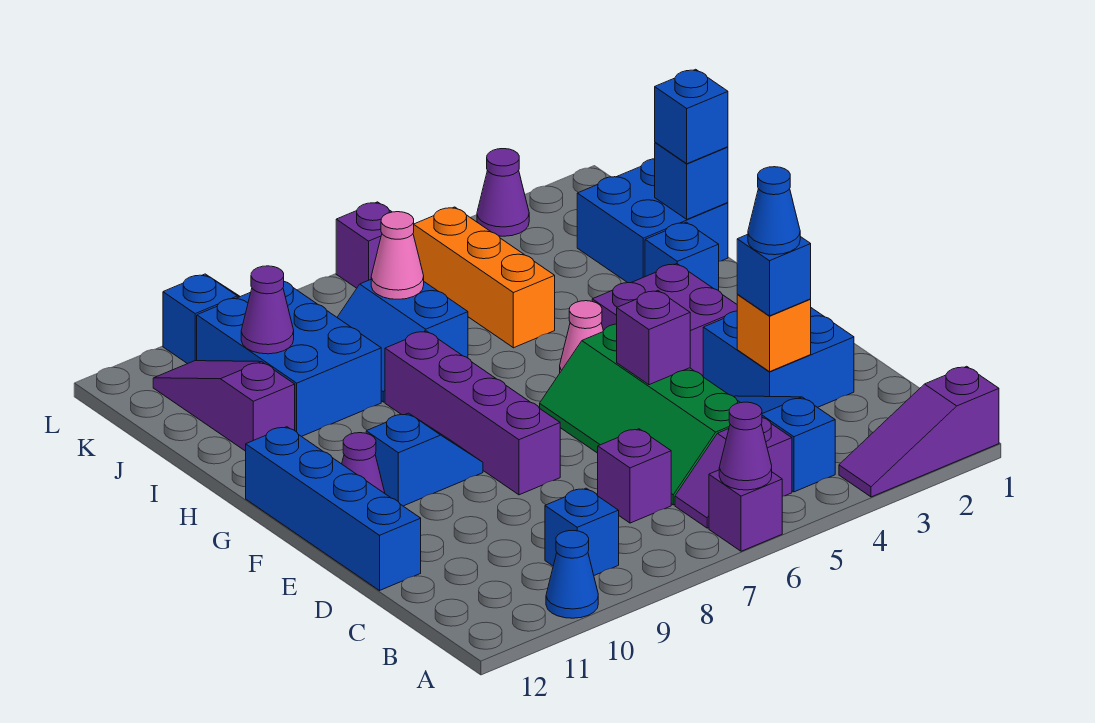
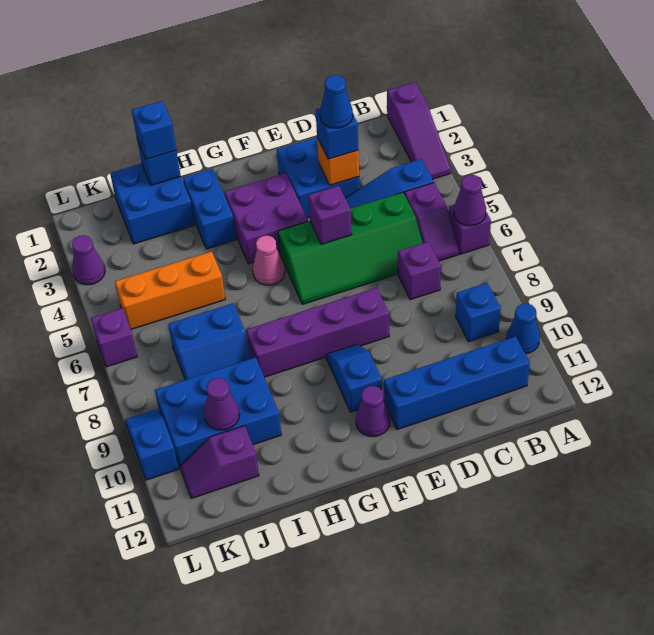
blue 1x4 brick [246,427,421,590] -> blue 1x4 brick moved to [384,336,530,429]
blue 1x1 brick [645,222,719,291] -> blue 1x2 brick [183,169,236,249]
purple 1x3 slope [153,361,295,451] -> purple 1x2 slope [180,426,259,498]
pink 1x1 cone [371,212,424,299] -> none

